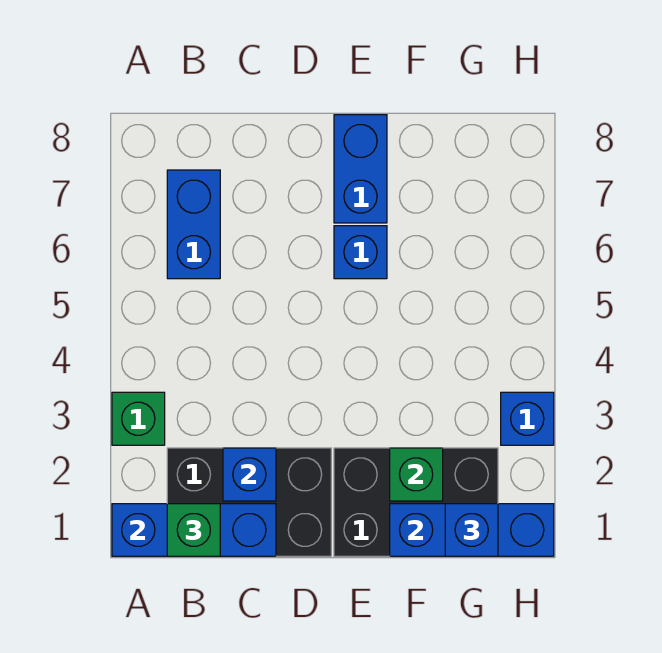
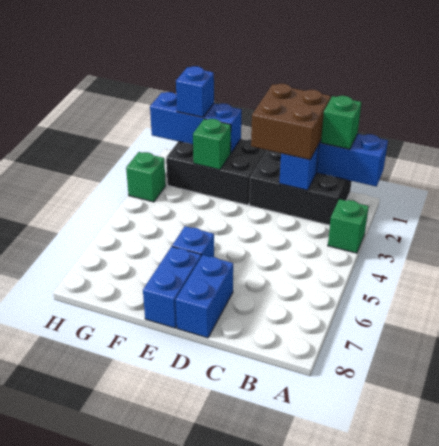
blue 1x2 brick [167,170,220,279] -> blue 1x2 brick moved to [176,255,233,338]
none -> brown 2x2 brick [251,84,331,160]
blue 1x1 brick [501,392,554,445] -> green 1x1 brick [126,152,166,202]

